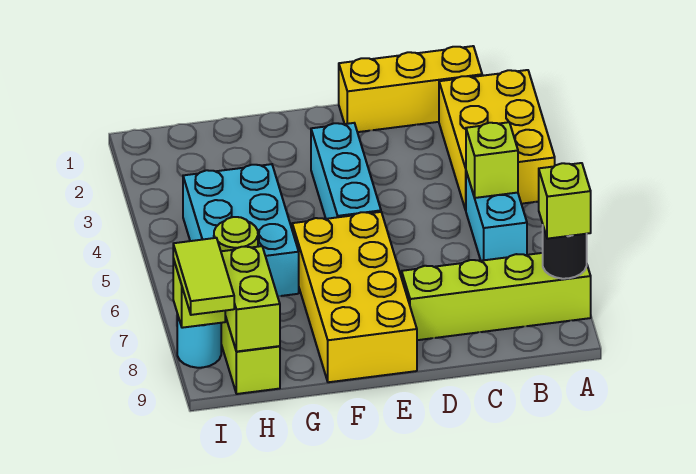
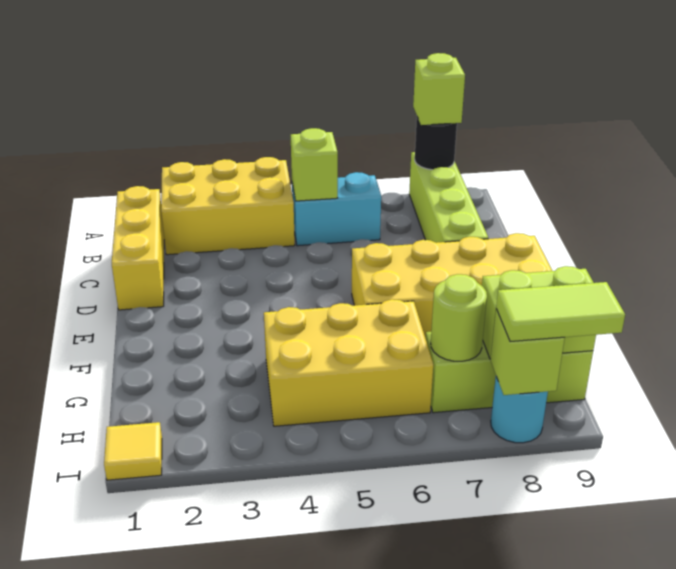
cyan 1x3 brick [311,123,381,219] -> none
cyan 2x3 brick [183,164,299,296] -> yellow 2x3 brick [264,299,433,426]
none -> yellow 1x1 tile [104,422,162,480]

